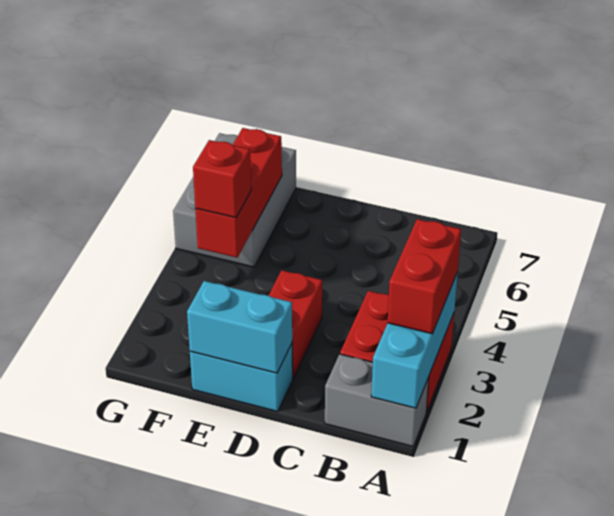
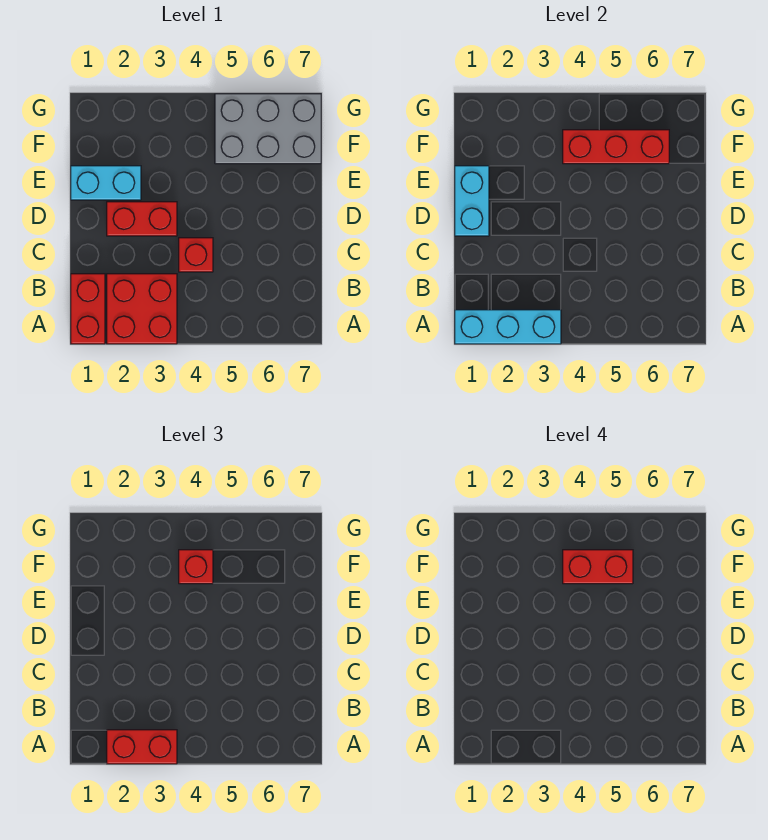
grey 1x2 brick [325,354,429,447] -> red 1x2 brick [71,274,105,344]
none -> red 1x1 brick [179,238,213,272]
cyan 1x2 brick [190,344,293,412] -> cyan 1x2 brick turned to [71,166,141,200]
none -> red 1x2 brick [563,550,633,584]

